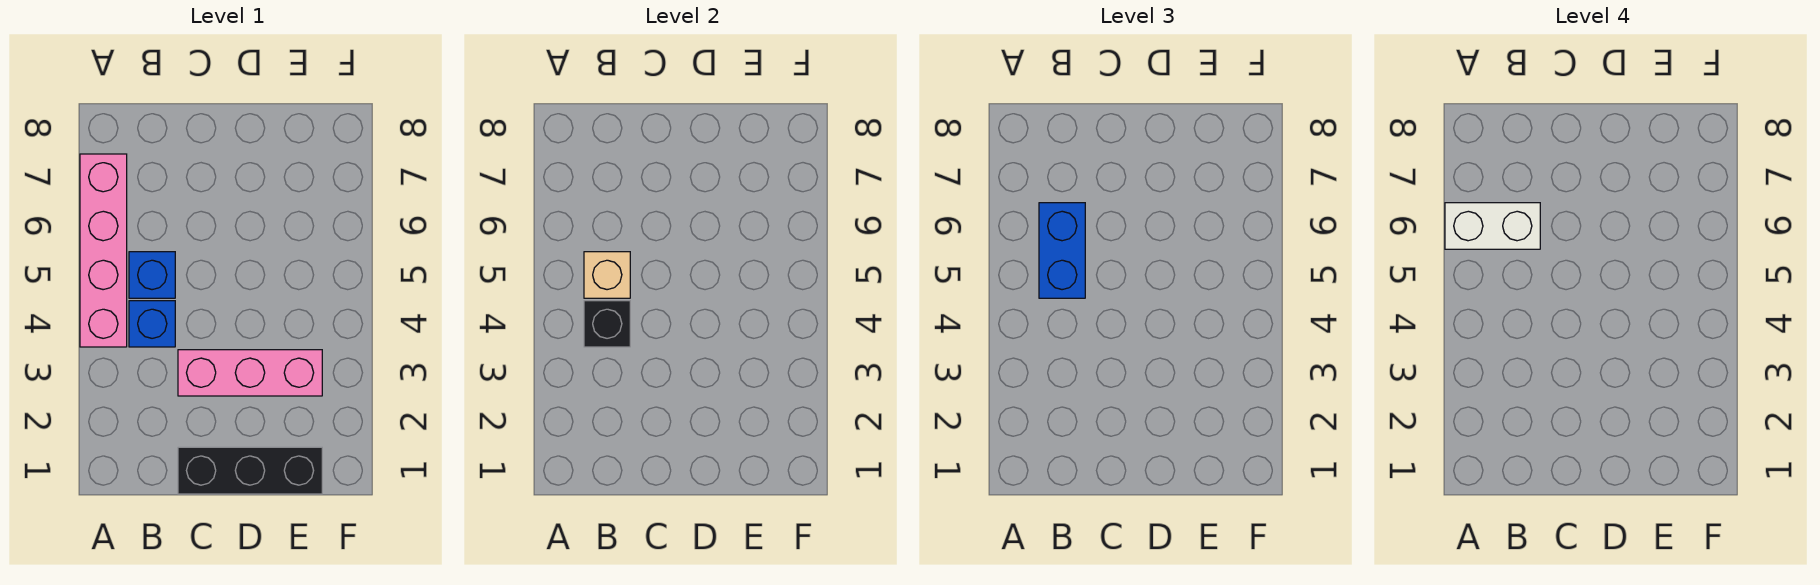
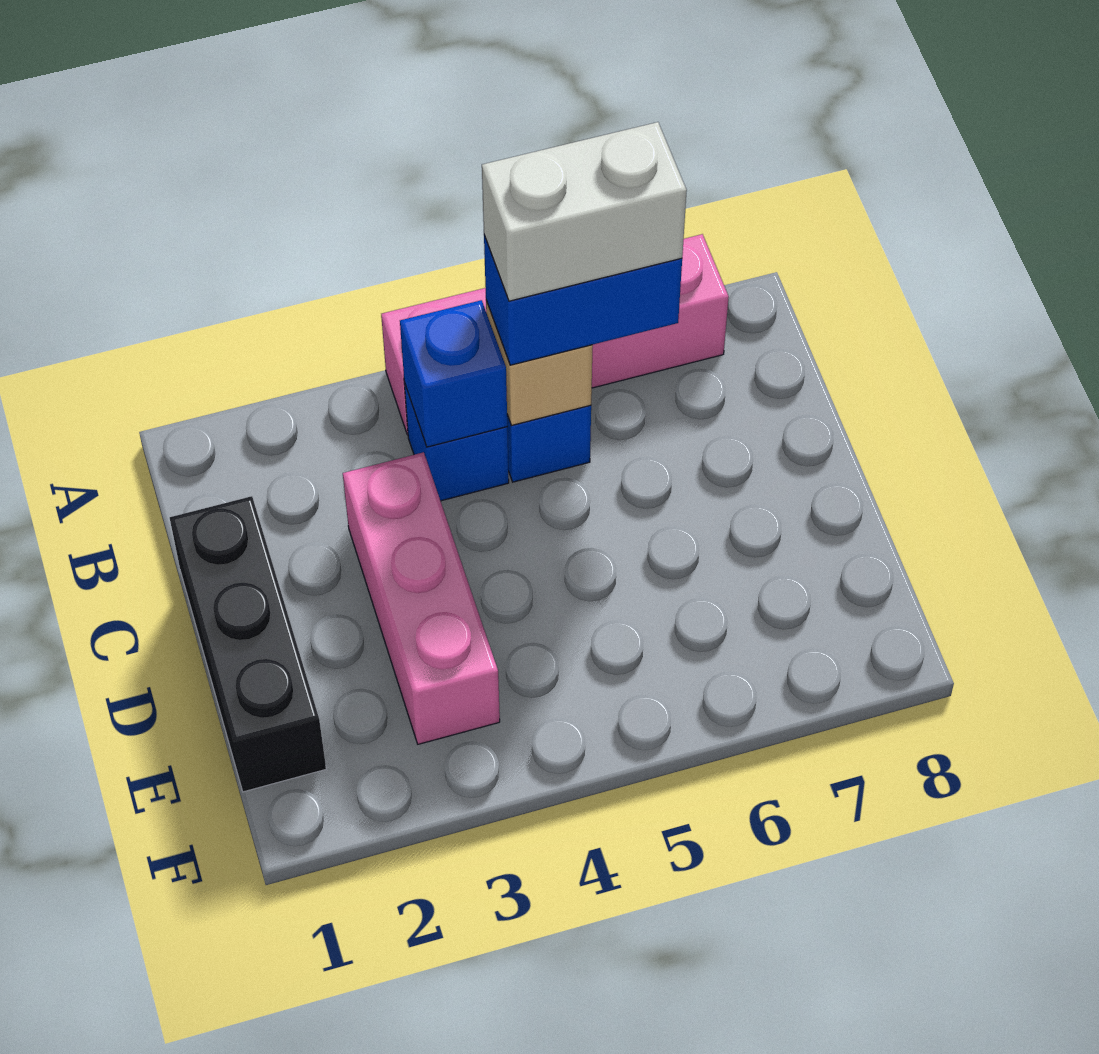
white 1x2 brick [1445,203,1540,249] -> white 1x2 brick turned to [482,122,687,301]
black 1x1 brick [584,301,630,347] -> blue 1x1 brick [400,300,507,447]

